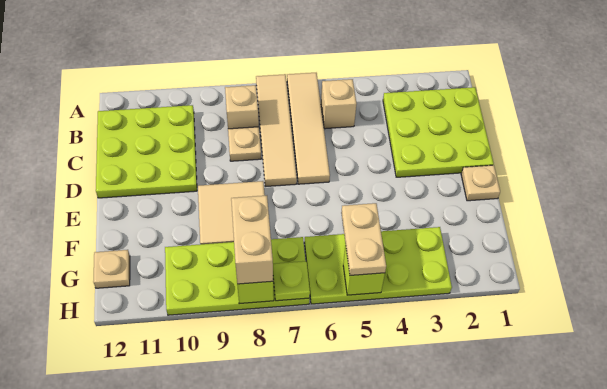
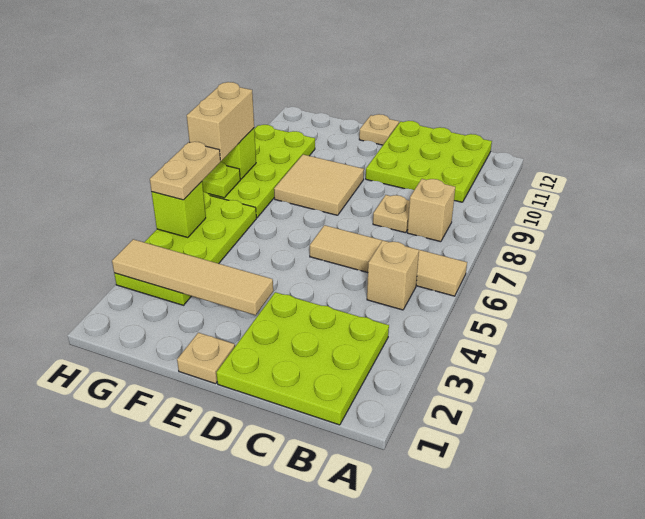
tan 1x4 tile [256,74,297,187] -> tan 1x4 tile moved to [112,239,273,315]
tan 1x2 plate [341,203,386,275] -> tan 1x2 plate turned to [150,142,220,200]
tan 1x2 brick [231,196,273,284] -> tan 1x2 brick turned to [187,82,254,161]
tan 1x1 plate [93,250,130,288] -> tan 1x1 plate moved to [359,114,399,145]

